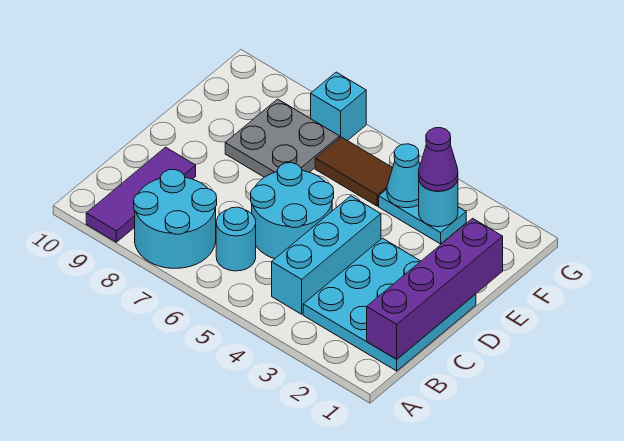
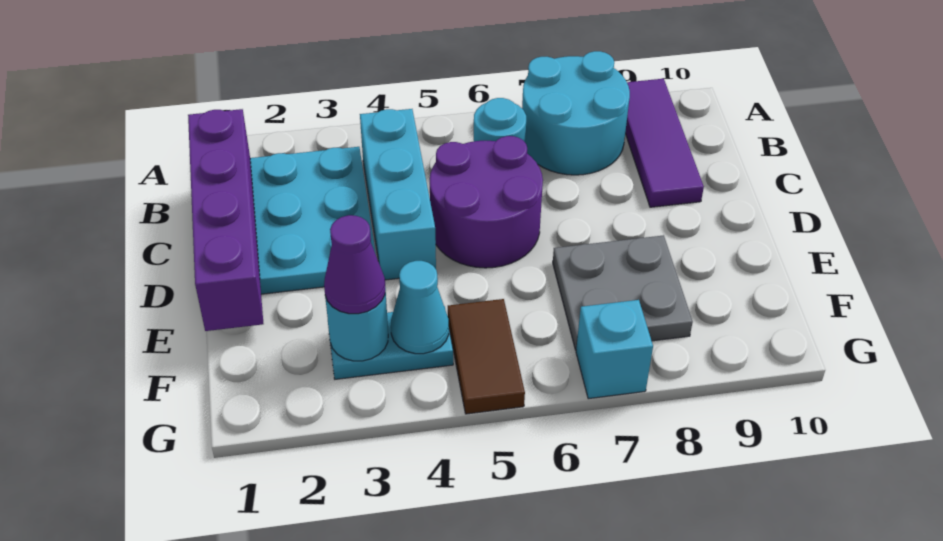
cyan 2x2 round brick [251,163,334,259] -> purple 2x2 round brick [430,136,543,268]
brown 1x2 tile [315,137,392,206] -> brown 1x2 tile turned to [448,299,525,414]

